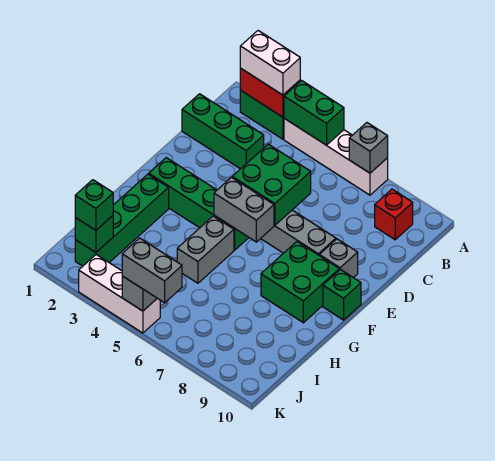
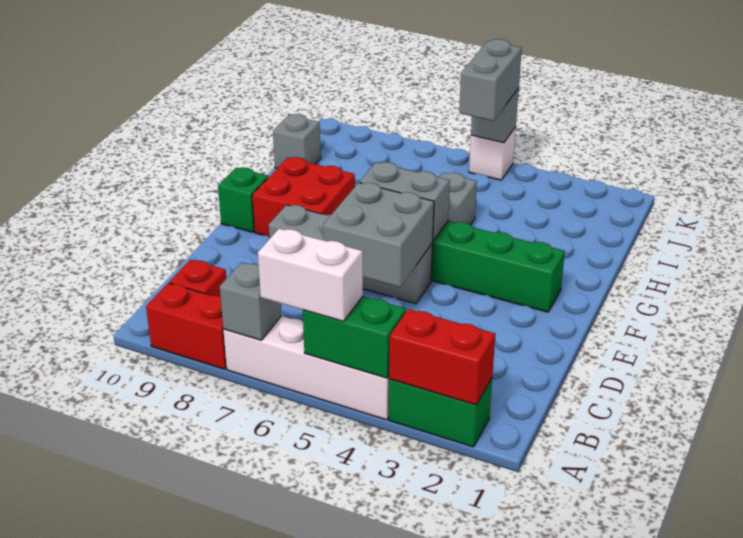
white 1x2 brick [240,31,300,95] -> white 1x2 brick moved to [258,228,363,321]
none -> red 1x2 brick [146,283,227,369]
green 1x3 brick [182,94,264,169] -> none
green 2x2 brick [232,144,311,226] -> grey 2x2 brick [323,182,434,287]
grey 1x1 brick [319,239,358,278] -> grey 1x1 brick moved to [273,114,321,168]
green 2x2 brick [261,242,339,323] -> red 2x2 brick [252,157,355,237]
green 1x4 brick [75,174,169,266] -> none
green 1x1 brick [75,216,113,252] -> none
green 1x1 brick [75,180,113,230] -> none
white 1x3 brick [79,255,160,333] -> white 1x1 brick [469,127,516,180]
grey 1x2 brick [122,238,182,303] -> grey 1x2 brick turned to [459,39,522,121]

